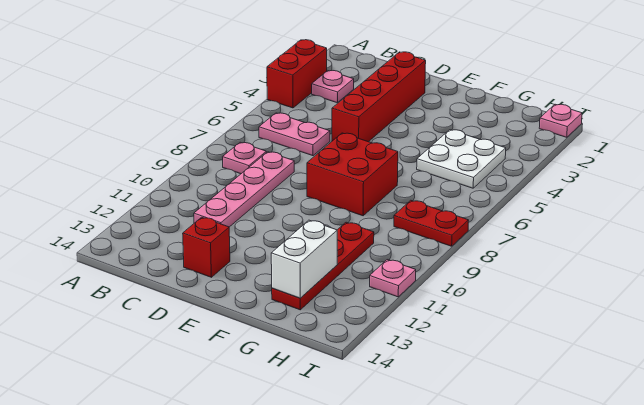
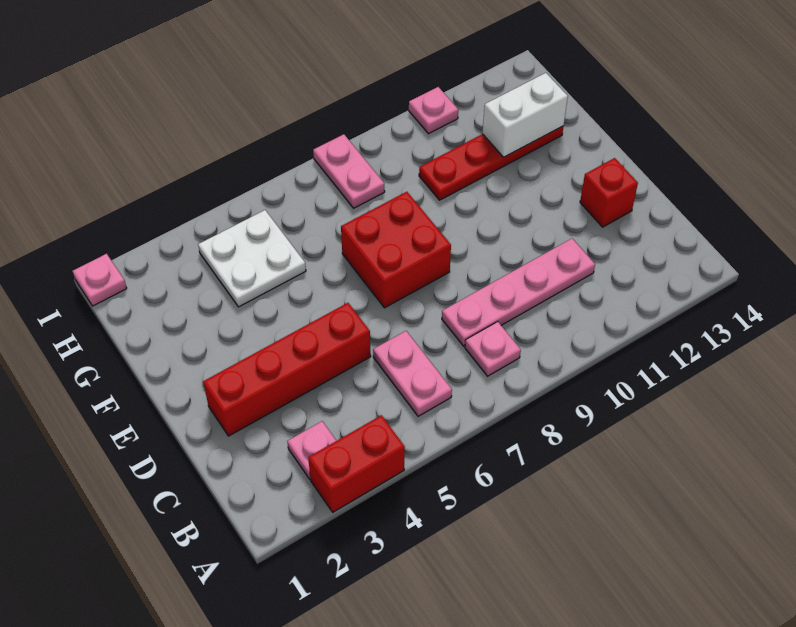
red 1x2 plate [394,200,469,246] -> pink 1x2 plate [313,134,385,208]

